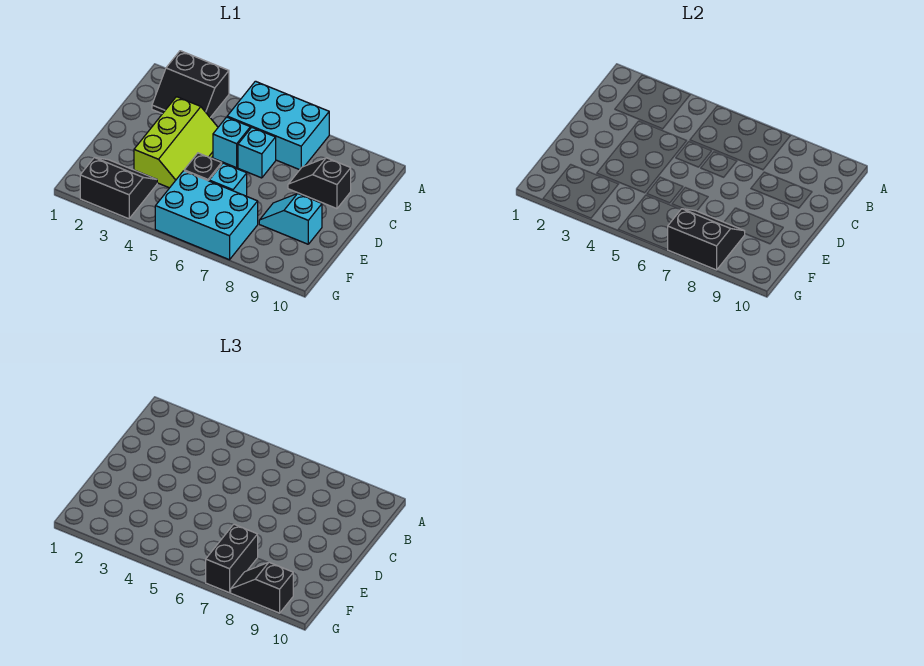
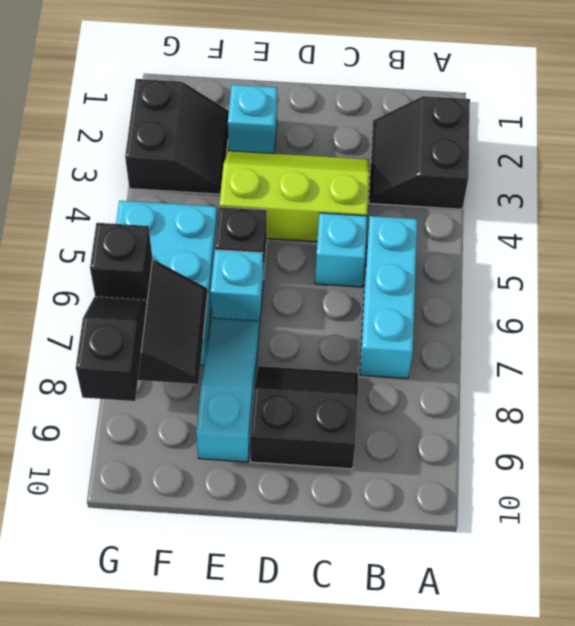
cyan 2x3 brick [227,81,329,170] -> cyan 1x3 brick [360,216,417,378]
lime 2x3 slope [134,97,218,188] -> lime 2x3 slope turned to [219,151,369,242]
cyan 1x1 brick [238,127,276,178] -> cyan 1x1 brick moved to [228,85,277,153]
black 1x2 slope [288,158,351,209] -> black 2x2 slope [250,366,358,469]
cyan 1x2 slope [259,194,322,244] -> cyan 1x3 slope [196,318,260,462]
black 1x2 brick [206,524,258,593] -> black 1x1 brick [90,223,153,303]

